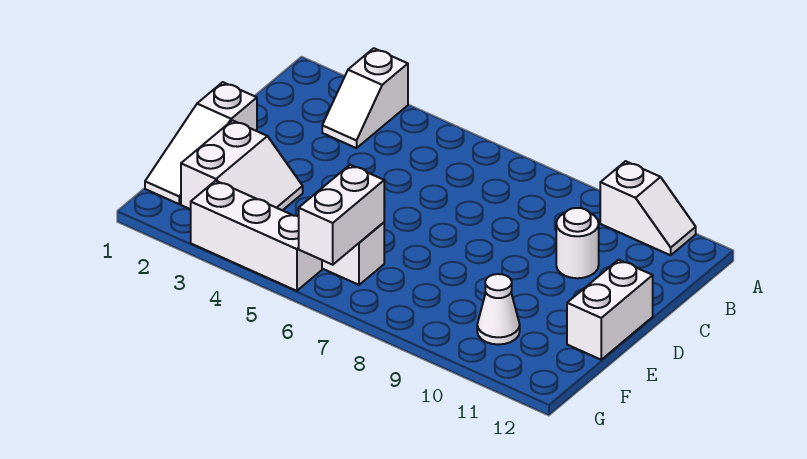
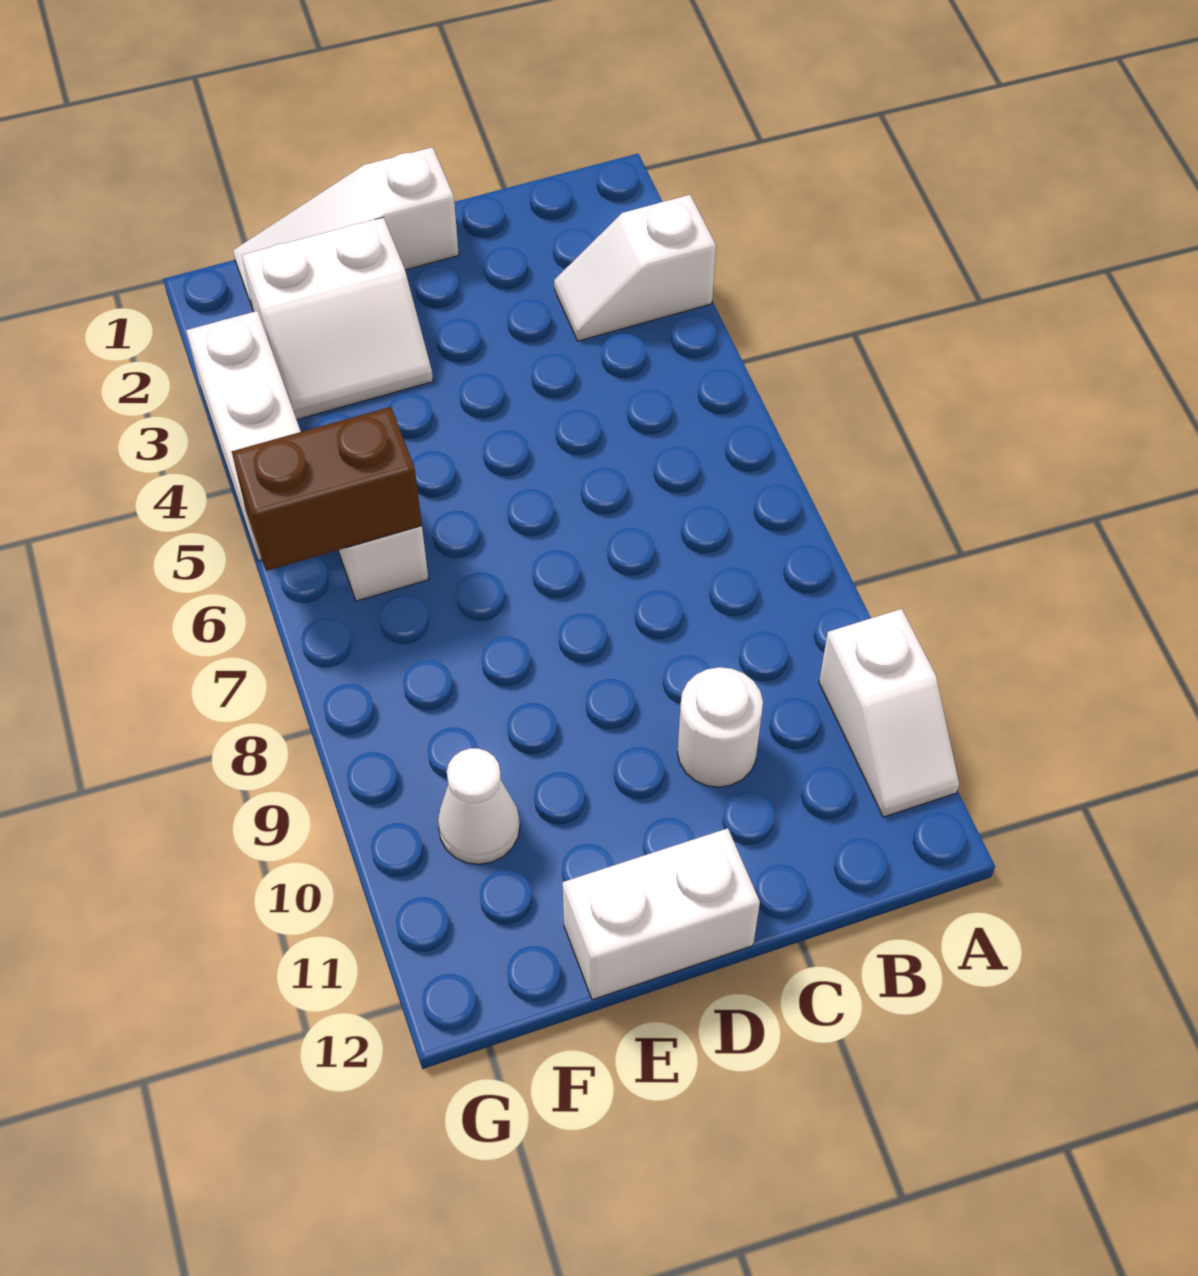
white 1x2 brick [299,165,384,265] -> brown 1x2 brick [232,407,422,571]

